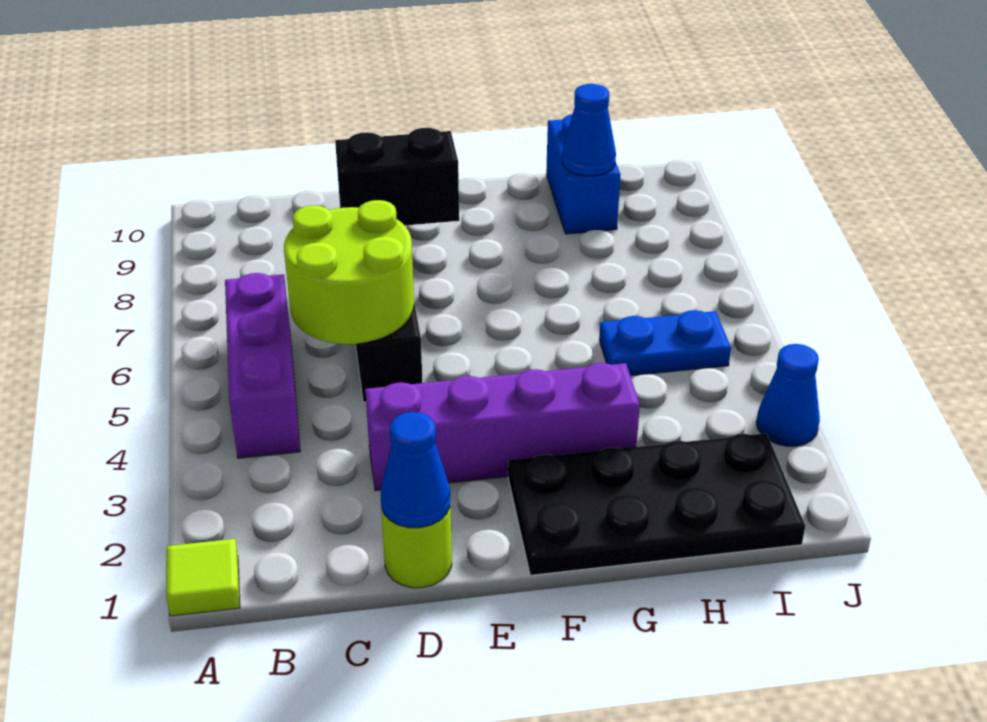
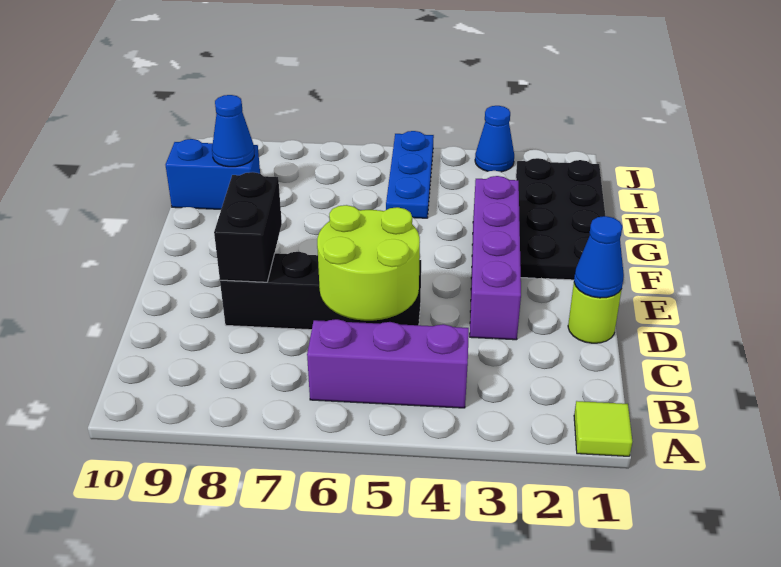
blue 1x2 plate [599,310,731,376] -> blue 1x3 plate [386,131,434,218]

